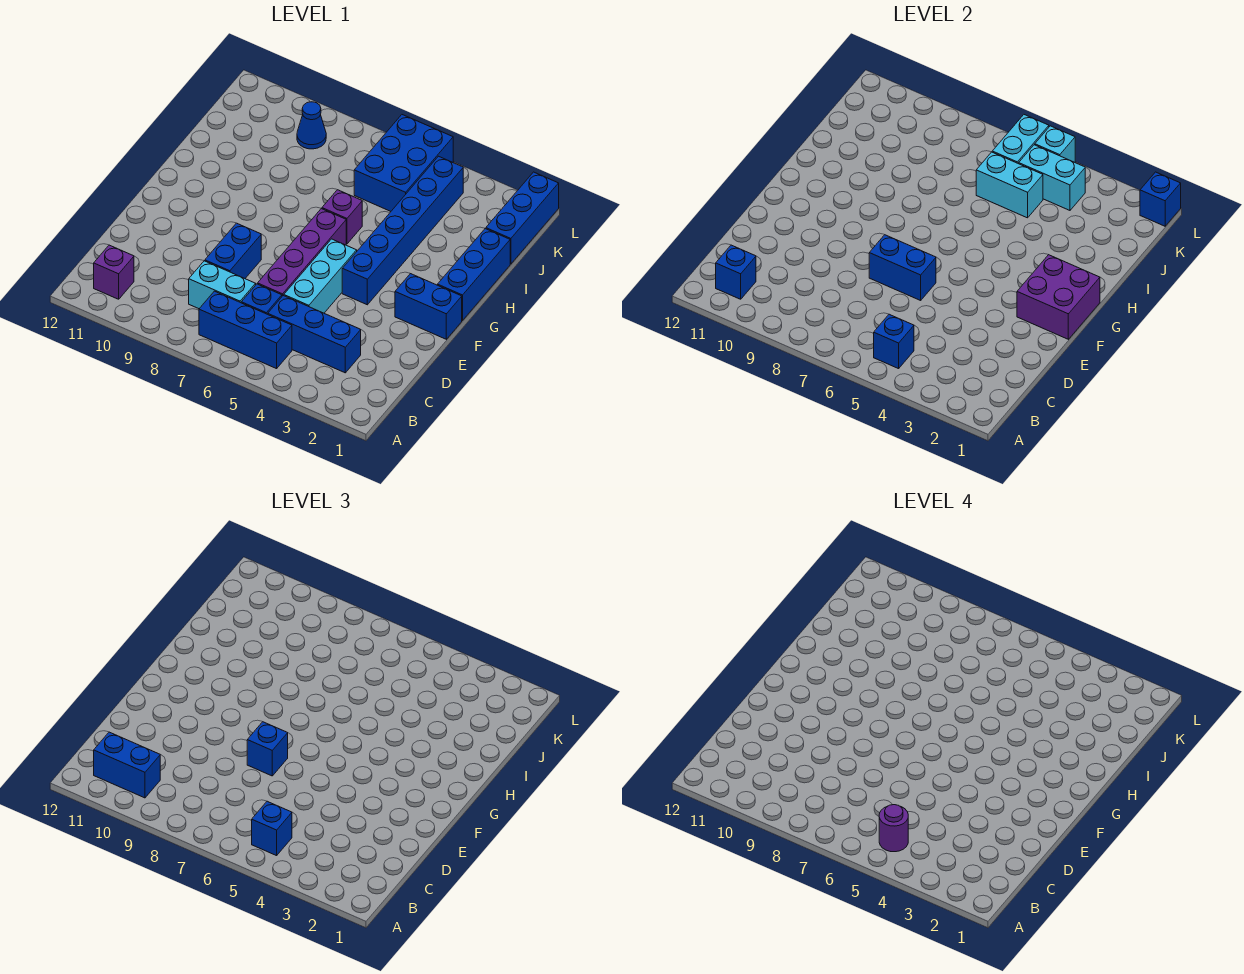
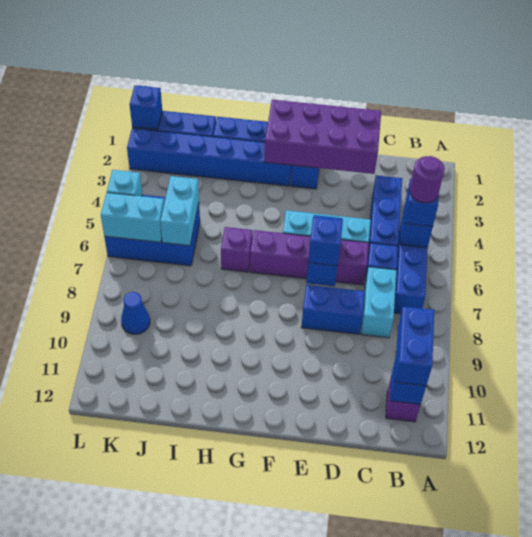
purple 2x2 brick [1017,255,1100,339] -> purple 2x4 brick [264,100,381,174]
blue 1x6 brick [342,156,463,305] -> blue 1x6 brick moved to [127,128,292,186]
cyan 1x2 brick [1019,145,1085,210] -> none

